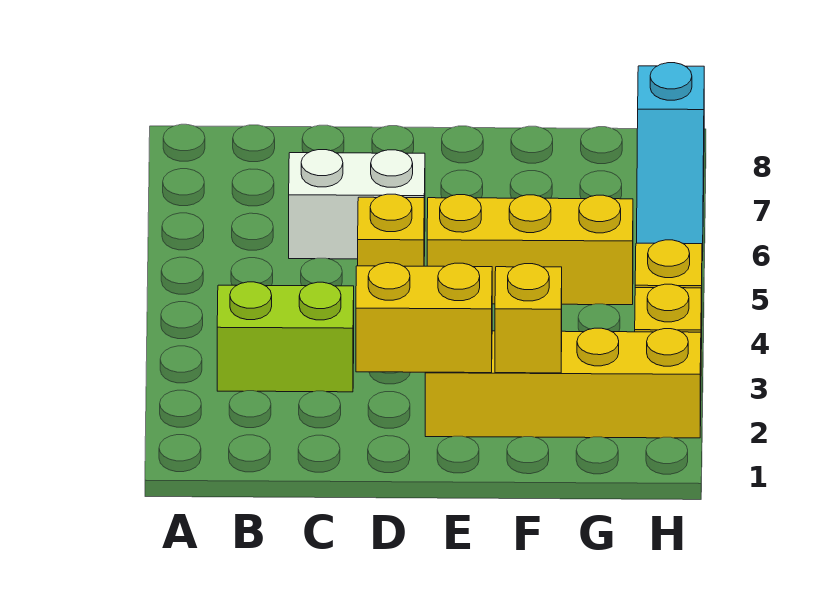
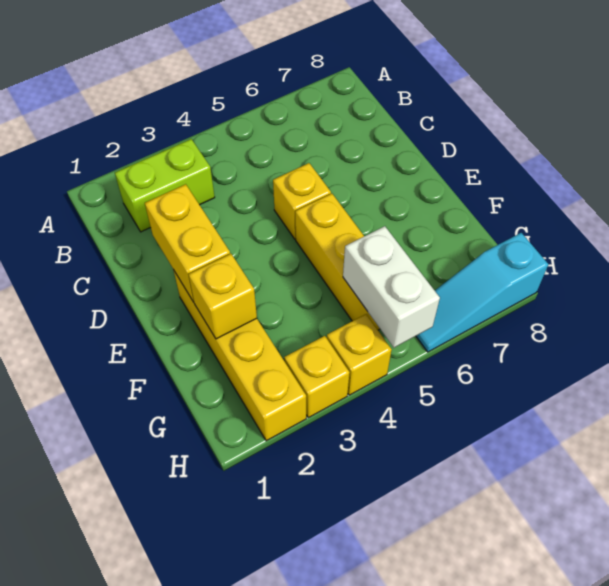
lime 1x2 brick [217,282,354,392] -> lime 1x2 brick turned to [115,139,215,232]
white 1x2 brick [289,150,425,259] -> white 1x2 brick moved to [343,226,440,348]

